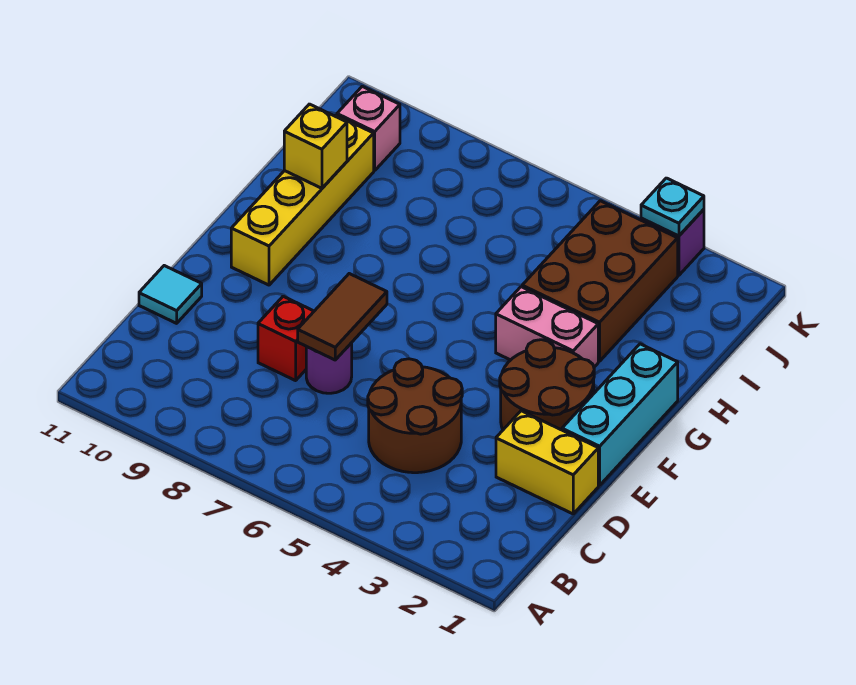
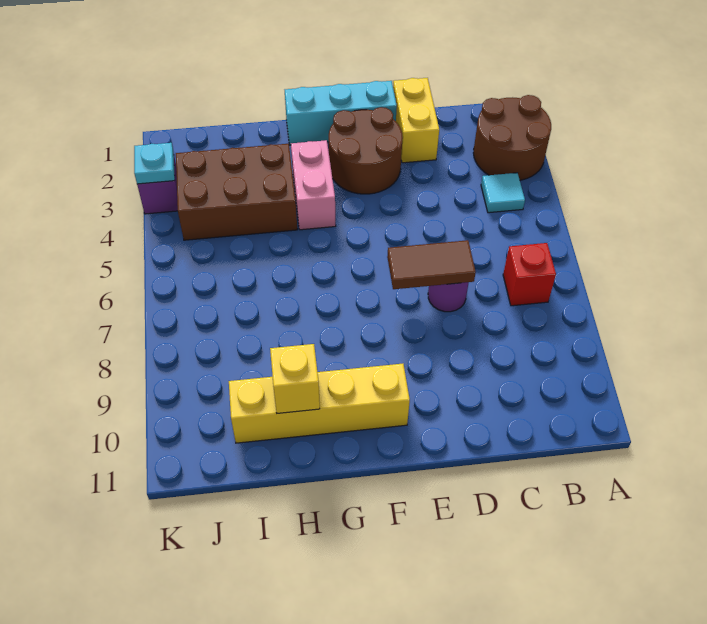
brown 2x2 round brick [368,359,462,473] -> brown 2x2 round brick moved to [474,95,551,180]
red 1x1 brick [258,296,314,381] -> red 1x1 brick moved to [503,243,556,306]
cyan 1x1 tile [139,266,202,323] -> cyan 1x1 tile moved to [481,173,525,213]
pink 1x1 brick [337,86,400,171] -> none

